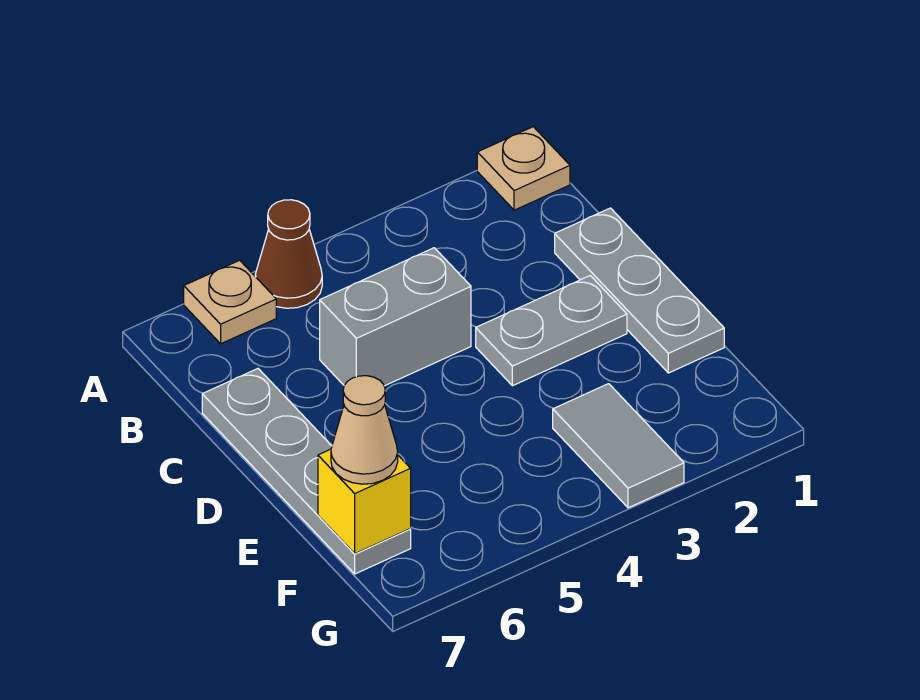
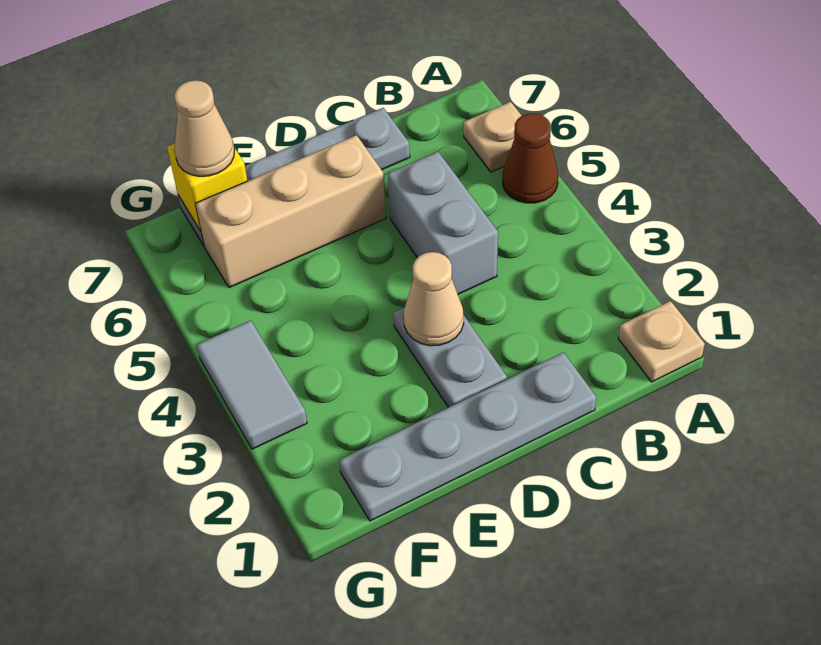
grey 1x3 plate [555,208,724,373] -> grey 1x4 plate [339,352,596,521]
none -> tan 1x1 cone [404,252,464,346]
none -> tan 1x3 brick [195,135,386,288]
grey 1x2 tile [553,384,684,508] -> grey 1x2 tile turned to [197,320,307,449]

